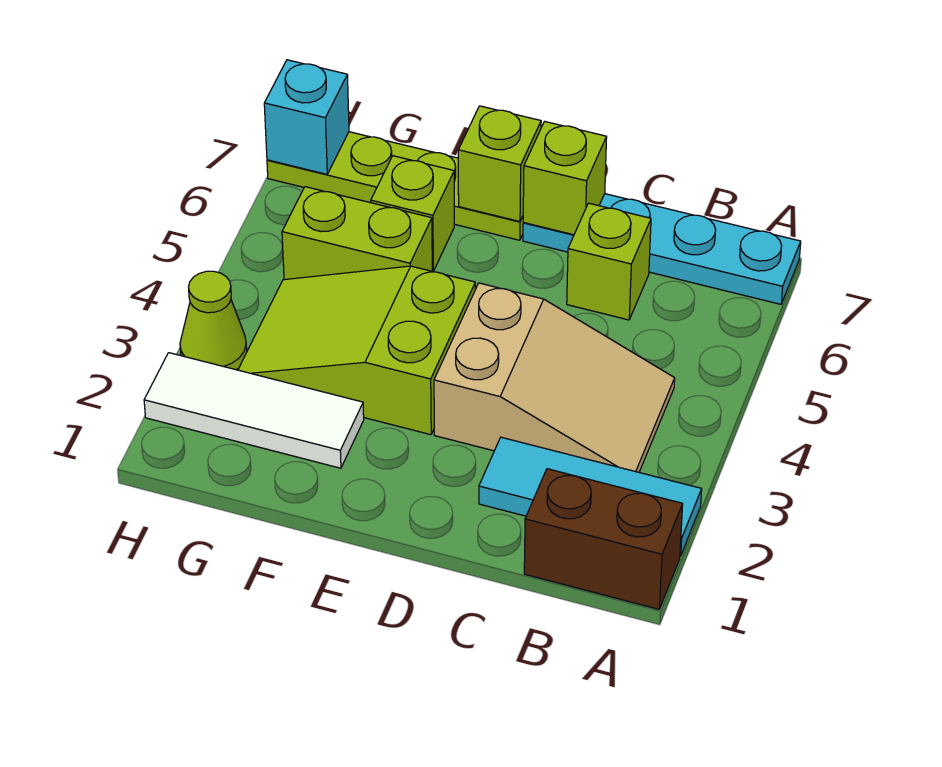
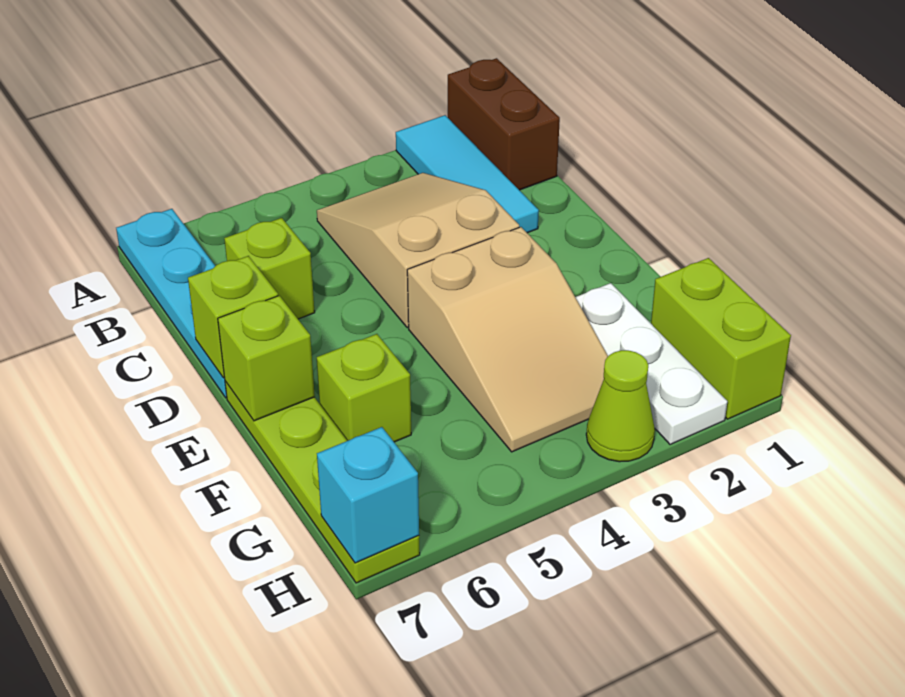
lime 2x3 slope [238,266,475,435] -> tan 2x3 slope [407,227,608,452]
white 1x3 tile [144,353,364,468] -> white 1x3 plate [575,283,727,445]
lime 1x2 brick [282,187,432,280] -> lime 1x2 brick moved to [651,258,791,419]

